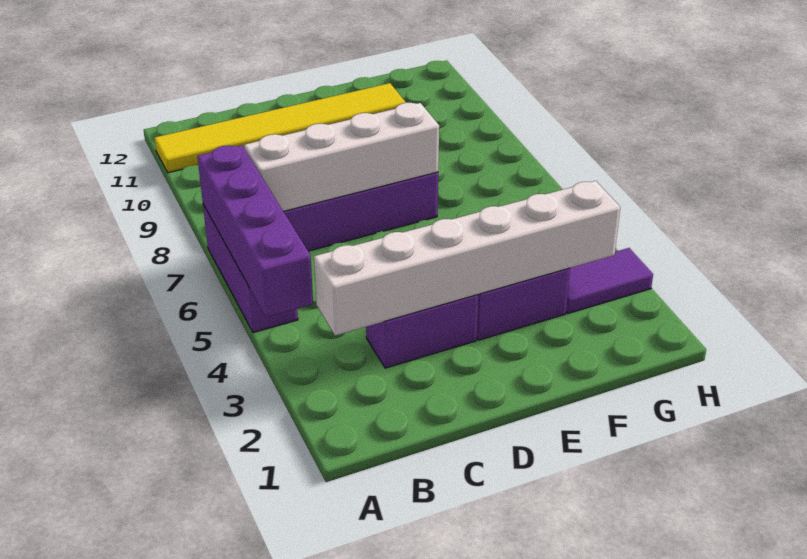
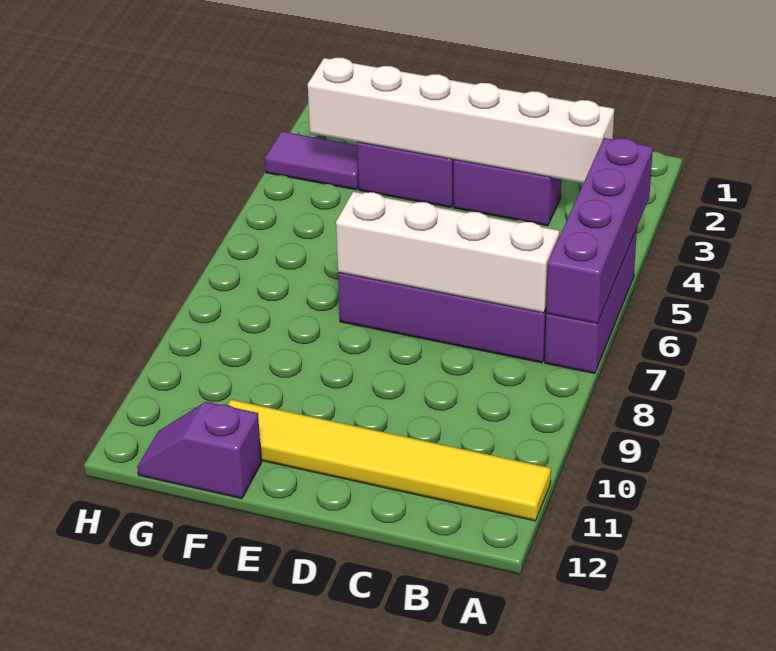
none -> purple 1x2 slope [137,402,262,499]

